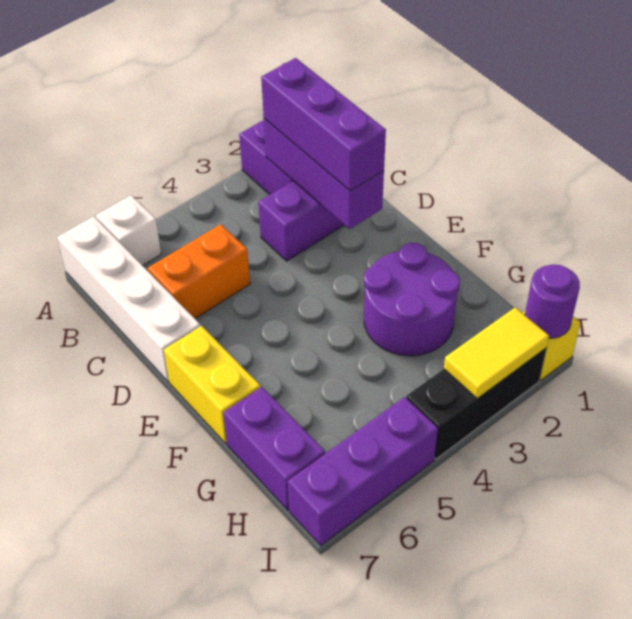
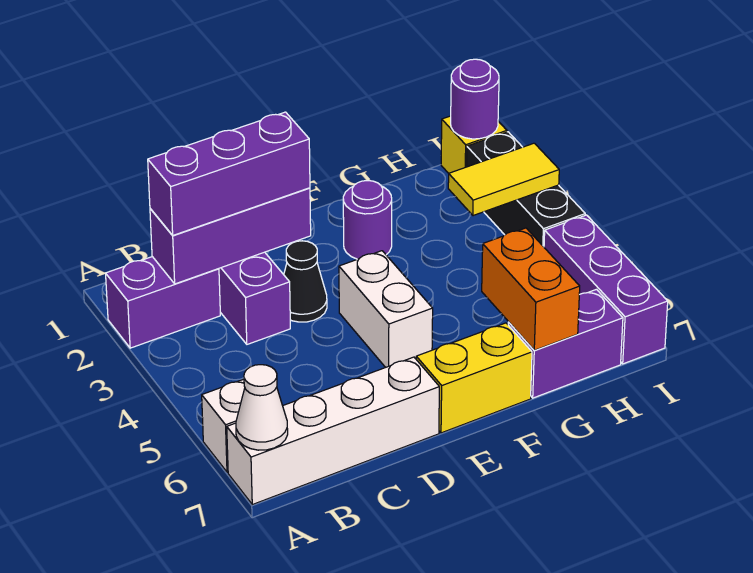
none -> white 1x1 cone [236,365,288,450]
orange 1x2 brick [148,224,250,318] -> orange 1x2 brick moved to [482,228,580,350]
none -> black 1x1 cone [284,241,327,322]
none -> white 1x2 brick [339,251,433,367]
purple 2x2 round brick [364,243,460,356] -> purple 1x1 round brick [343,181,392,259]
yellow 1x2 tile [444,307,549,399] -> yellow 1x2 tile turned to [448,143,559,216]

